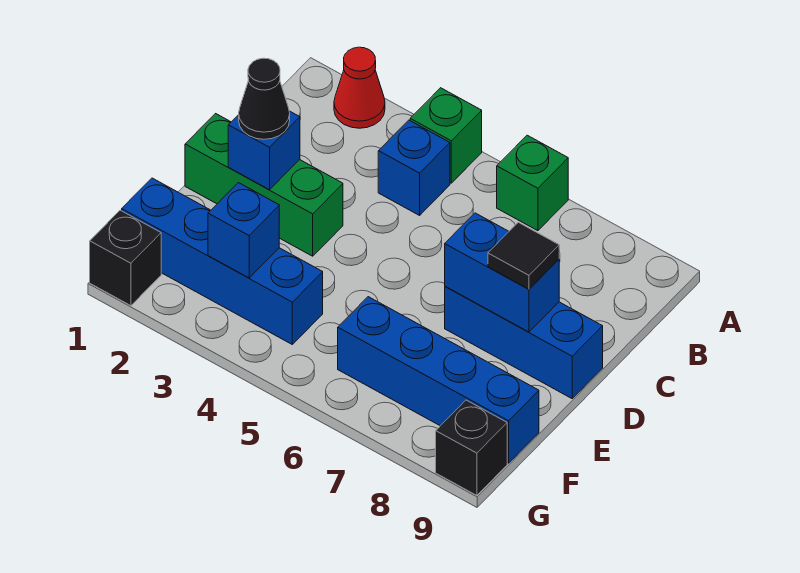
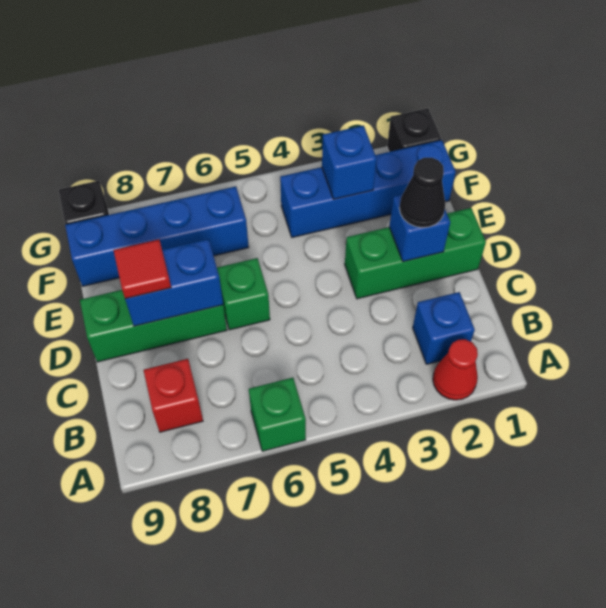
green 1x1 brick [410,88,482,183] -> green 1x1 brick moved to [217,258,270,330]
blue 1x1 brick [378,120,450,215] -> blue 1x1 brick moved to [413,292,475,364]
none -> red 1x1 brick [144,359,203,432]
blue 1x3 brick [445,286,603,398] -> green 1x3 brick [80,290,227,362]
black 1x1 tile [488,222,559,289] -> red 1x1 tile [114,239,171,299]

